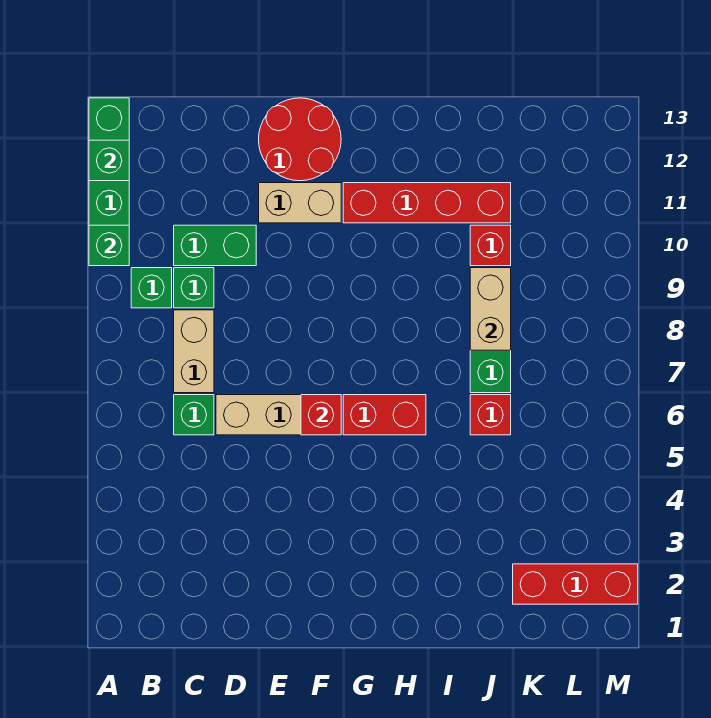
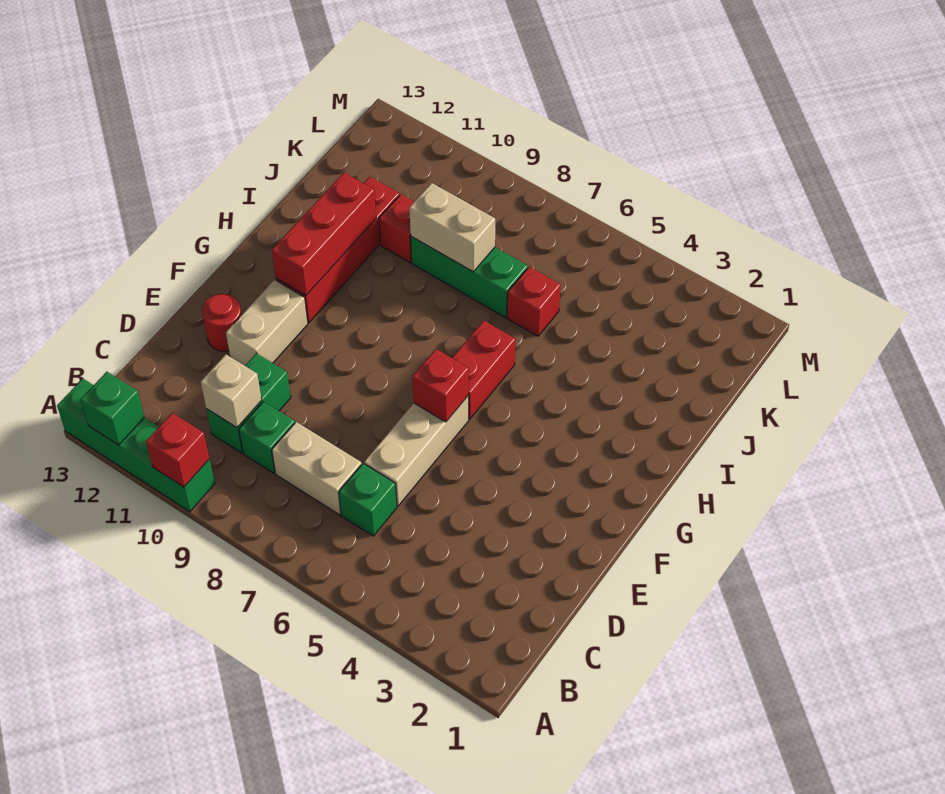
green 1x1 brick [89,225,129,266] -> red 1x1 brick [146,413,209,487]
green 1x1 brick [131,268,172,308] -> none
none -> tan 1x1 brick [201,355,262,428]
red 2x2 round brick [259,98,341,181] -> red 1x1 round brick [202,294,242,352]
red 1x3 brick [513,564,638,604] -> red 1x3 brick moved to [272,173,376,296]

